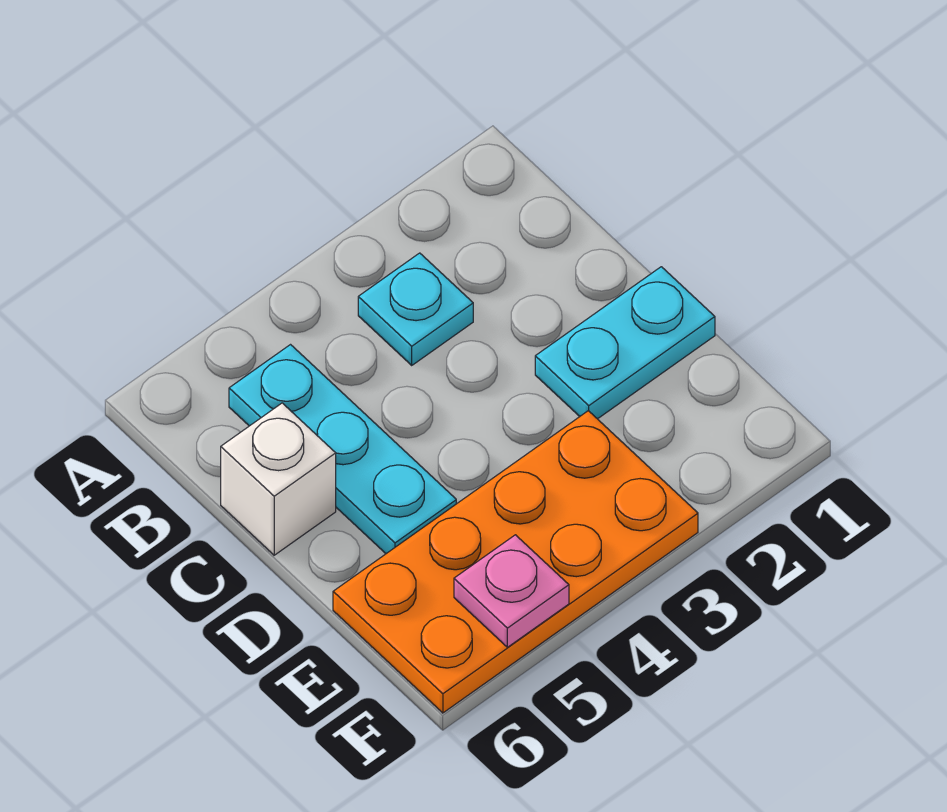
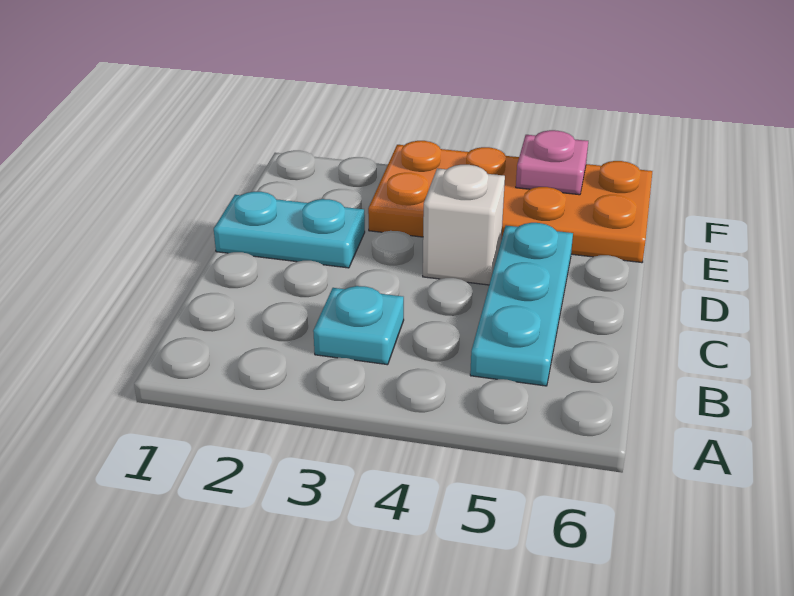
white 1x1 brick [221,403,336,555] -> white 1x1 brick moved to [423,165,505,285]

